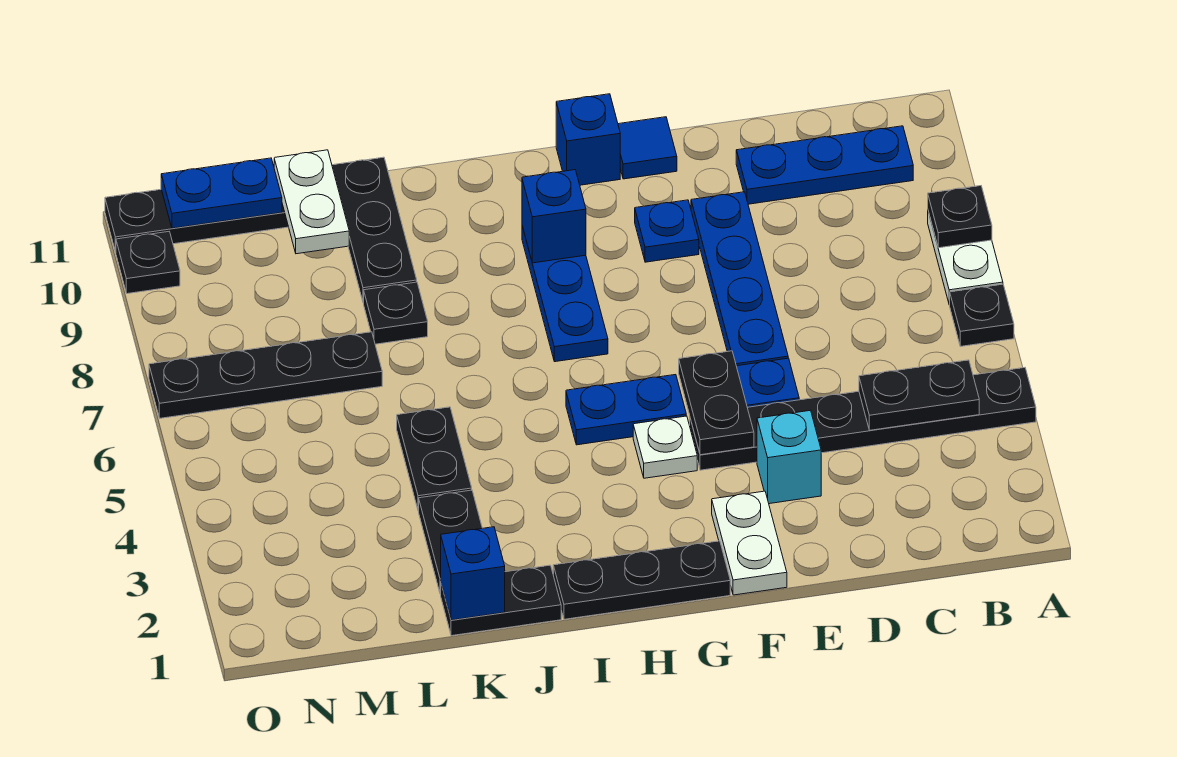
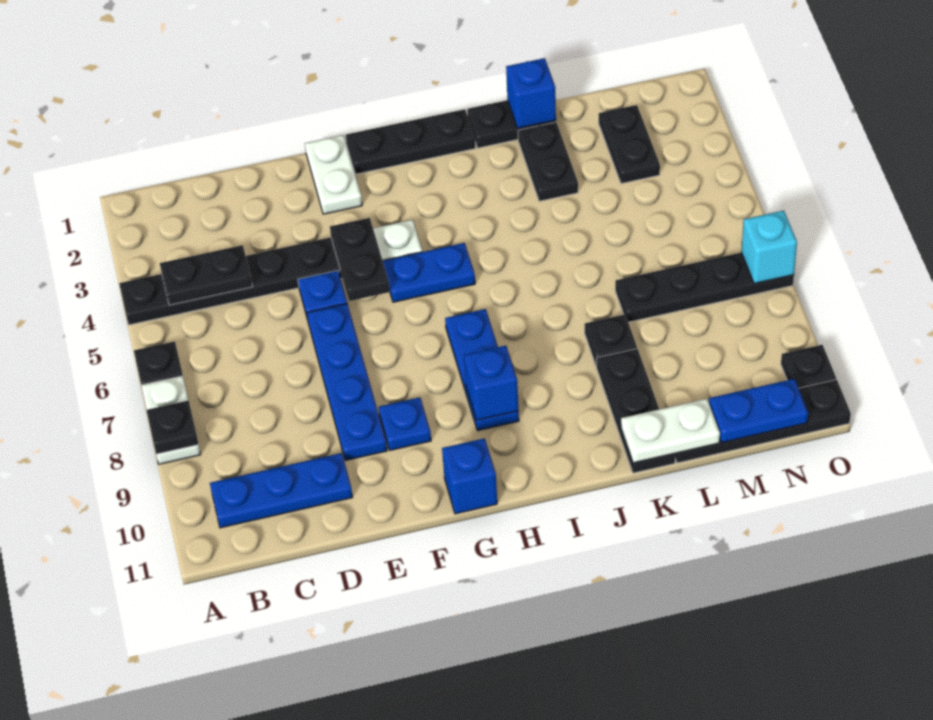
cyan 1x1 brick [757,410,821,504] -> cyan 1x1 brick moved to [741,211,797,284]
blue 1x1 tile [618,117,677,179] -> none
black 1x2 plate [397,407,472,511] -> black 1x2 plate moved to [599,105,660,184]
white 1x2 plate [274,150,349,254] -> white 1x2 plate turned to [621,399,720,463]

